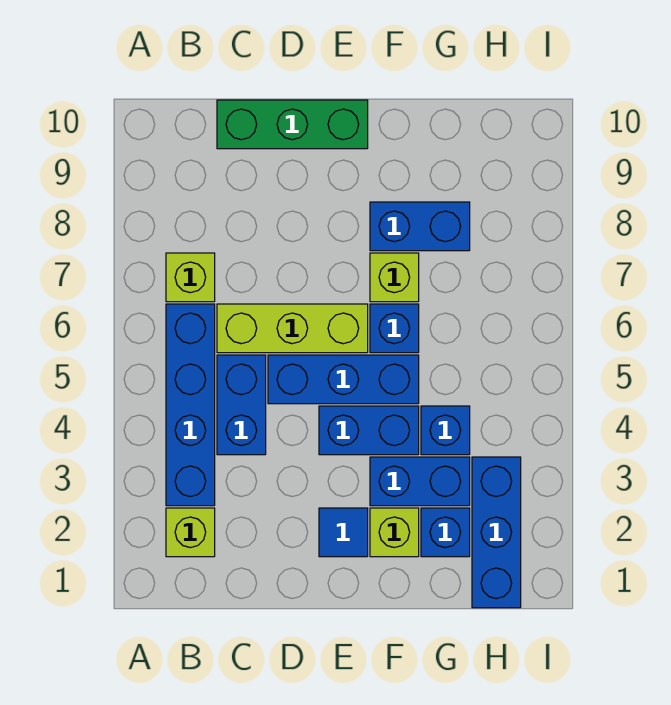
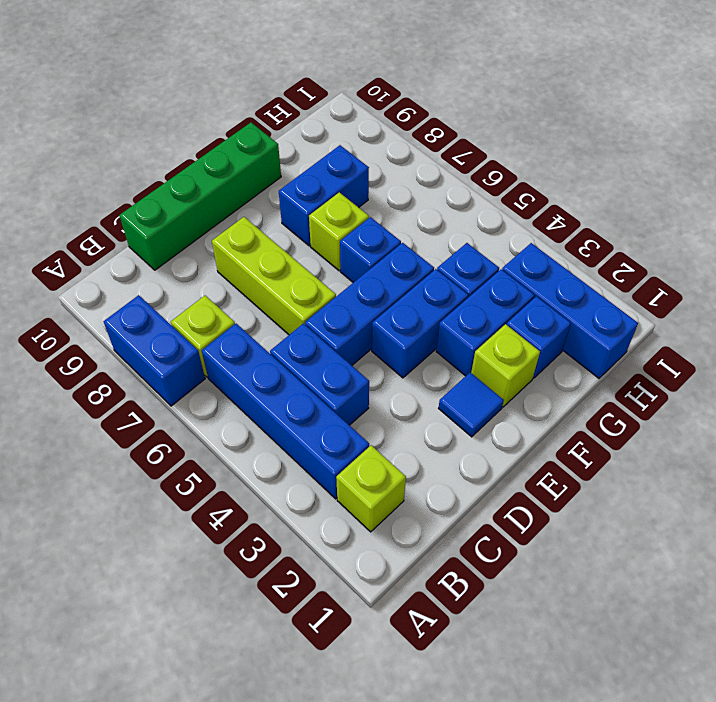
none -> blue 1x2 brick [103,295,205,406]
lime 1x3 brick [217,304,368,353] -> lime 1x3 brick turned to [212,217,336,335]
green 1x3 brick [217,100,368,149] -> green 1x4 brick [120,123,281,270]

